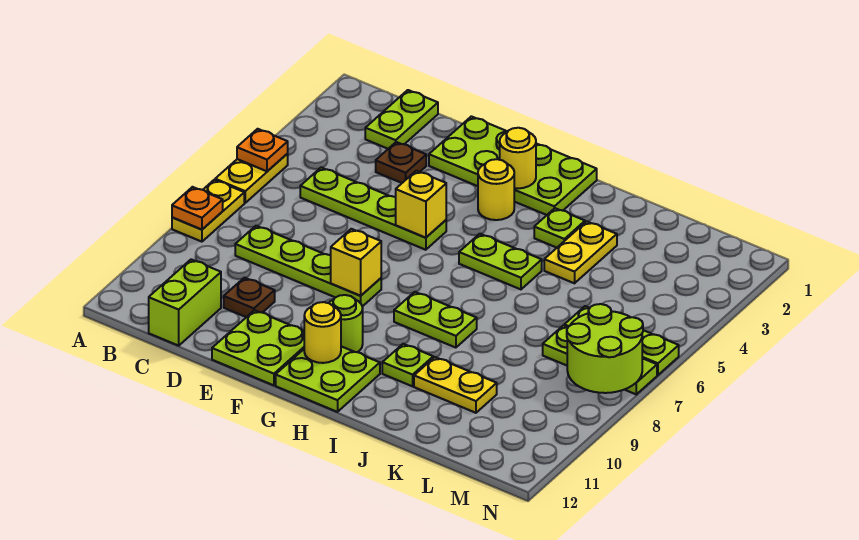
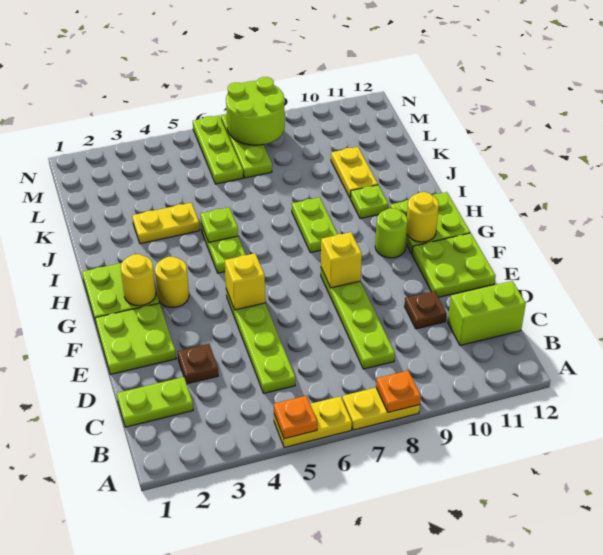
lime 1x1 plate [534,208,585,248] -> lime 1x1 plate moved to [200,208,238,242]

